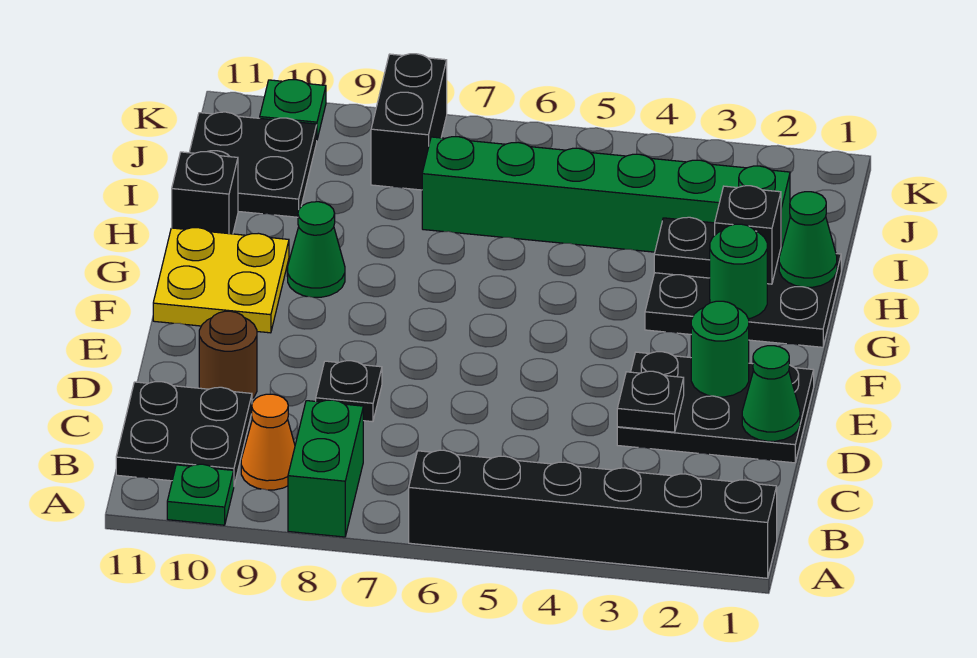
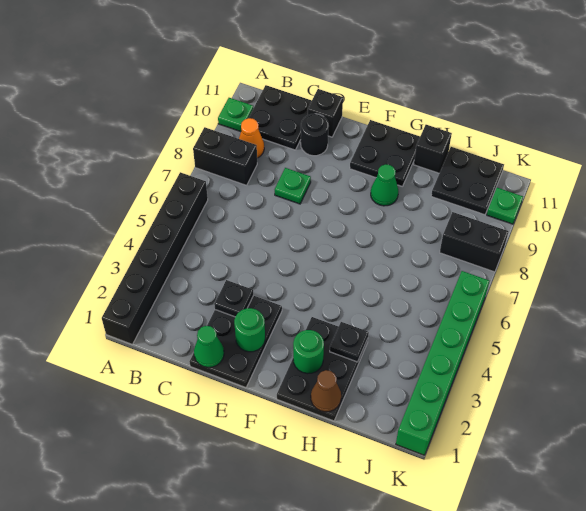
green 1x2 brick [288,400,363,537] -> black 1x2 brick [193,127,257,185]
black 1x1 plate [316,361,382,422] -> green 1x1 plate [275,168,311,204]
brown 1x1 round brick [199,311,257,398] -> black 1x1 round brick [301,114,328,156]
yellow 2x2 plate [153,228,289,333] -> black 2x2 plate [350,120,420,186]
green 1x1 cone [779,192,837,287] -> brown 1x1 cone [311,370,341,412]
black 1x1 brick [715,186,781,284] -> black 1x1 brick moved to [308,89,343,137]
green 1x6 brick [422,137,790,252] -> green 1x6 brick moved to [396,271,489,455]

